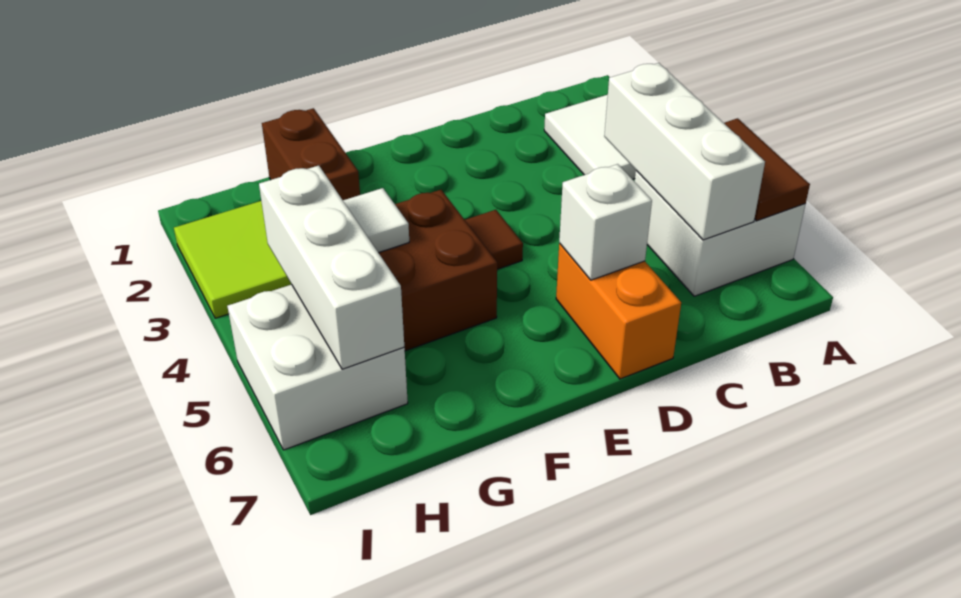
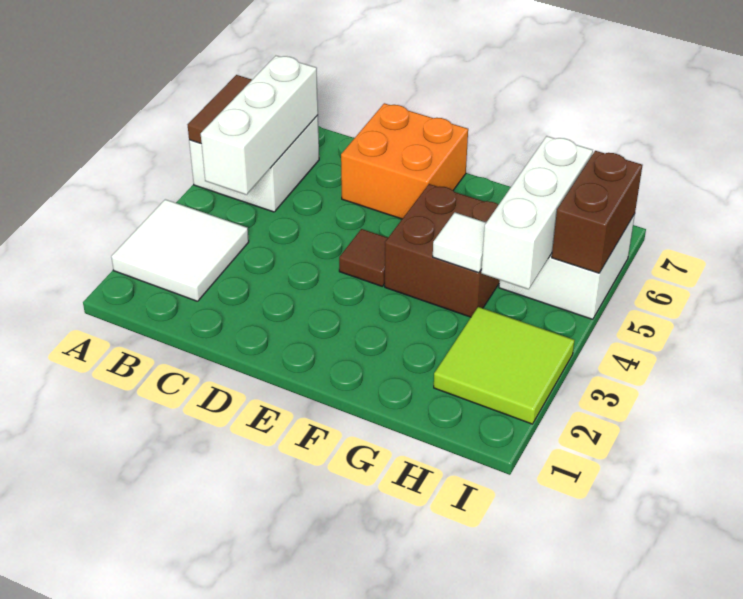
orange 1x2 brick [556,244,681,379] -> orange 2x2 brick [341,103,468,219]
white 1x1 brick [559,164,652,280] -> none
brown 1x2 brick [262,108,360,200] -> brown 1x2 brick moved to [552,151,643,273]

